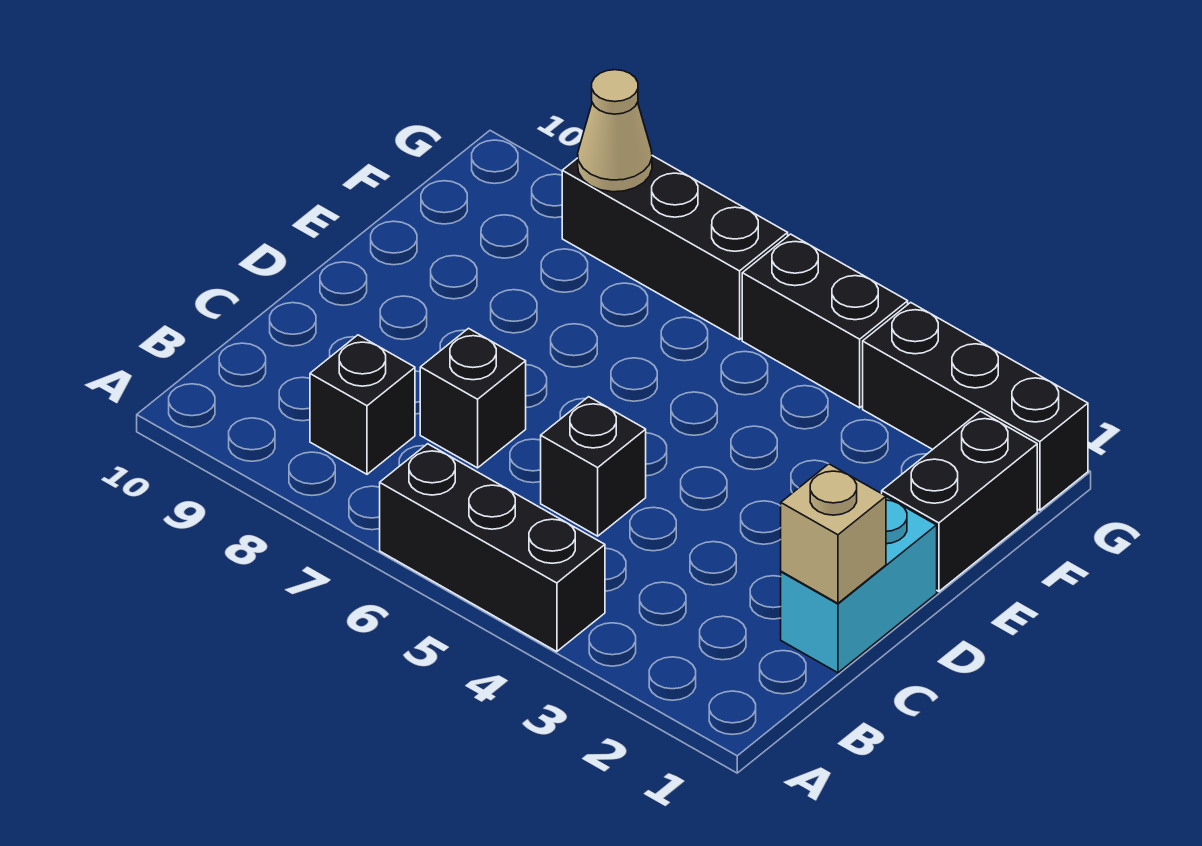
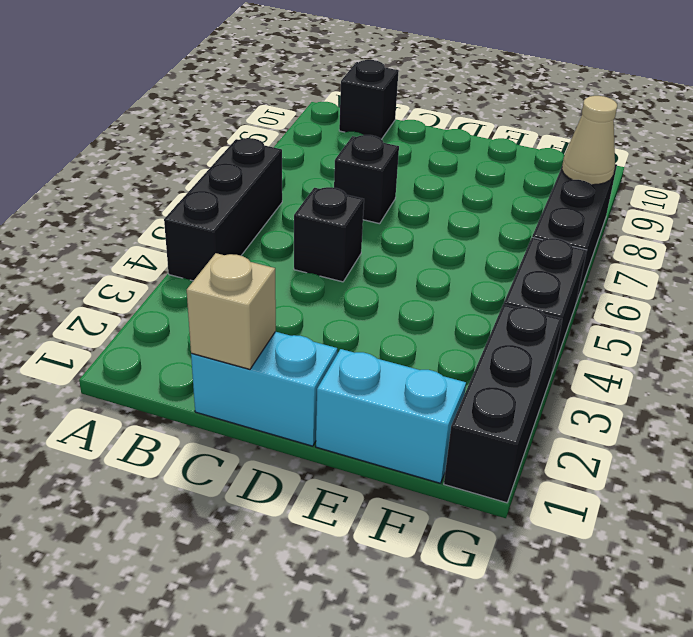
black 1x1 brick [310,335,415,474] -> black 1x1 brick moved to [339,60,398,139]
black 1x2 brick [882,411,1037,591] -> cyan 1x2 brick [316,349,466,483]

